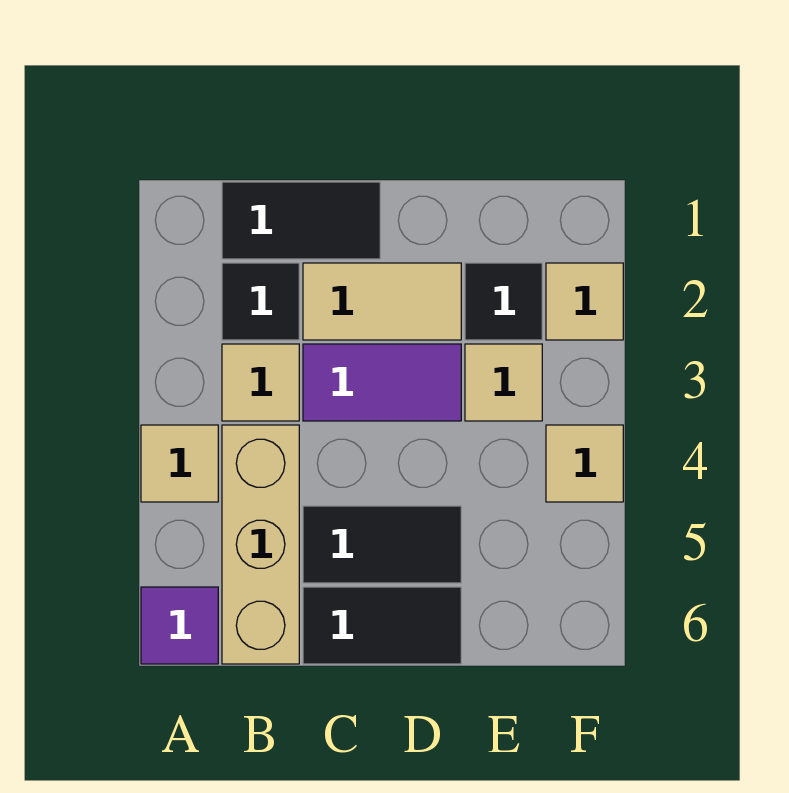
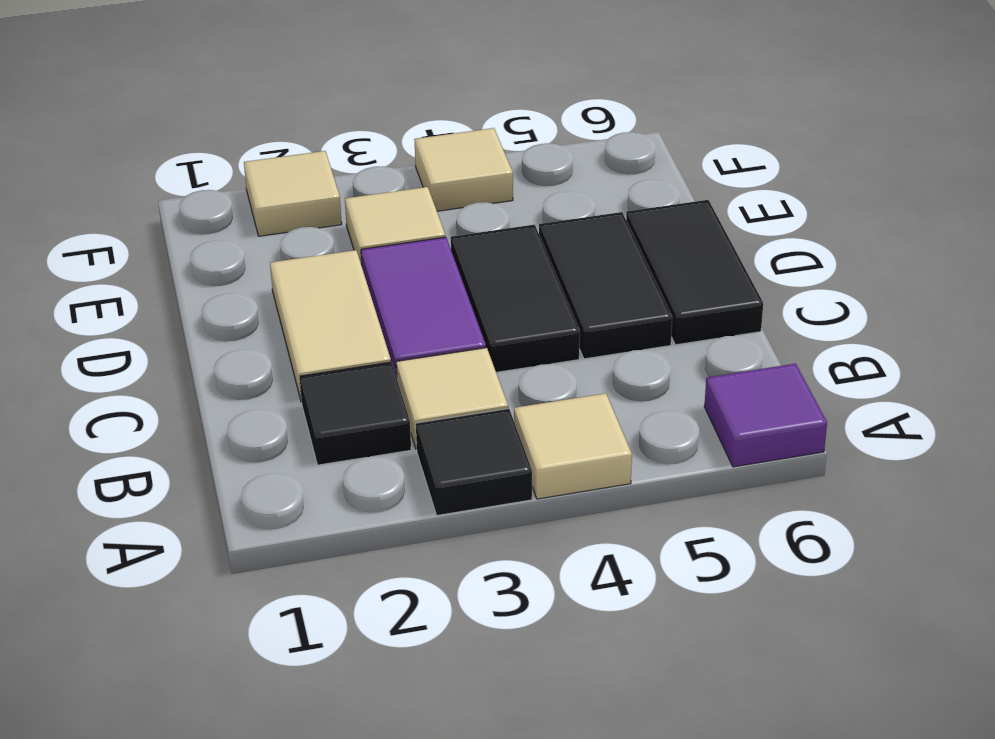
black 1x2 tile [222,182,380,259] -> black 1x2 tile moved to [451,225,580,372]
tan 1x3 brick [222,425,299,664] -> none
black 1x1 tile [465,263,542,340] -> black 1x1 tile moved to [416,409,532,515]

